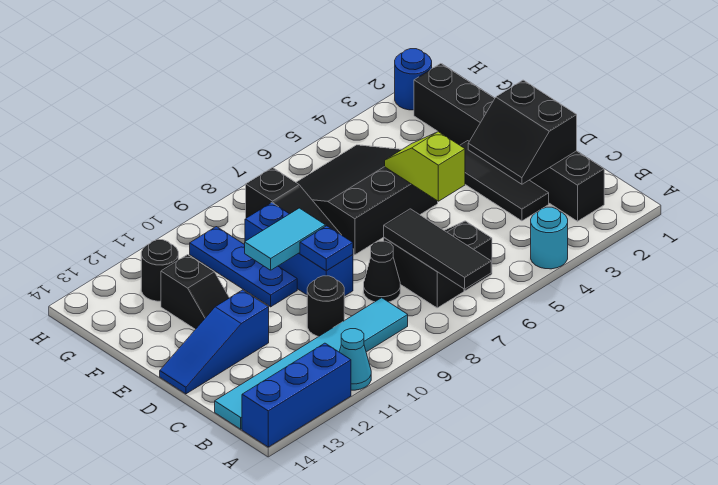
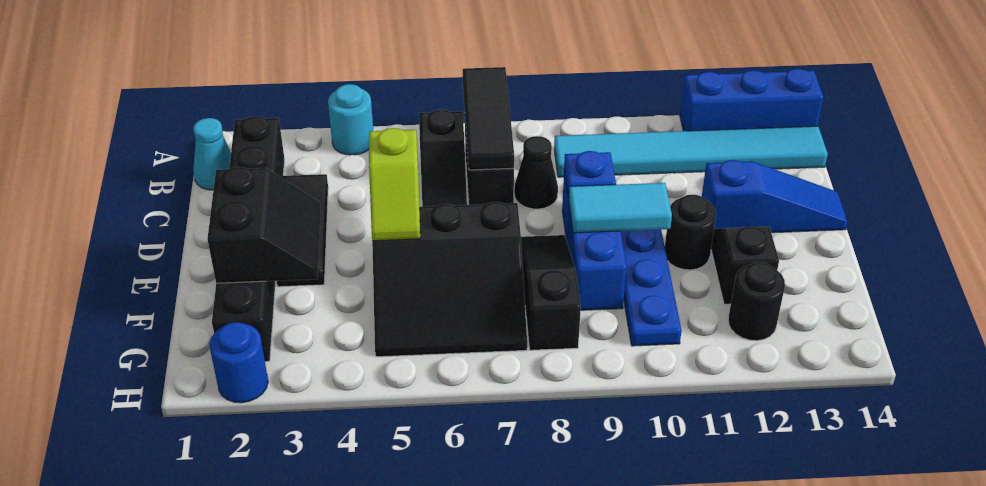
cyan 1x1 cone [340,329,371,390] -> cyan 1x1 cone moved to [193,118,231,190]
black 2x2 slope [468,80,577,184] -> black 2x2 slope moved to [207,167,321,283]
black 1x1 round brick [307,276,344,337] -> black 1x1 round brick moved to [665,195,716,270]

